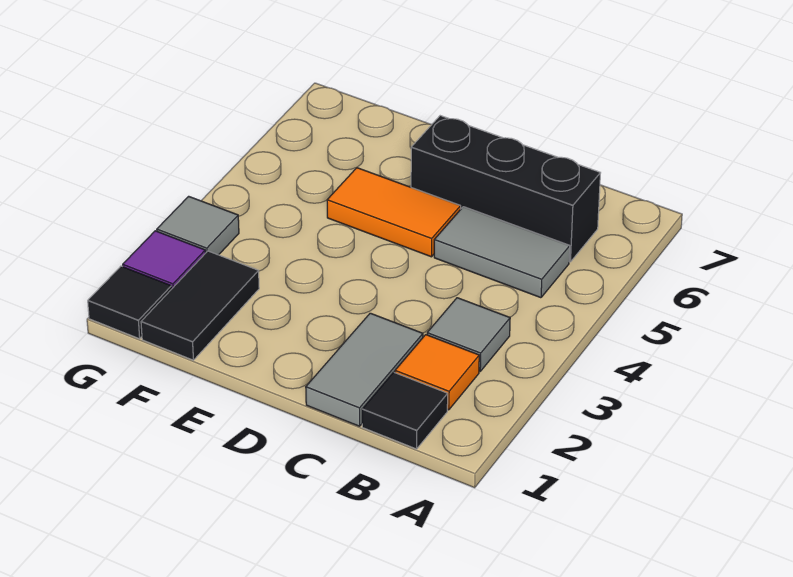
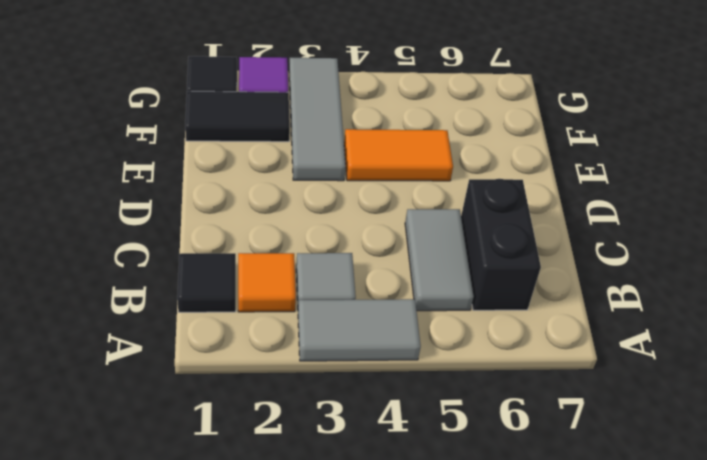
black 1x3 brick [411,116,600,262] -> black 1x2 brick [461,179,541,310]
grey 1x2 tile [306,313,423,426] -> grey 1x2 tile moved to [298,299,421,361]
orange 1x2 tile [327,168,461,257] -> orange 1x2 tile turned to [344,129,453,181]
grey 1x1 tile [157,196,239,255] -> grey 1x3 tile [289,58,346,181]

